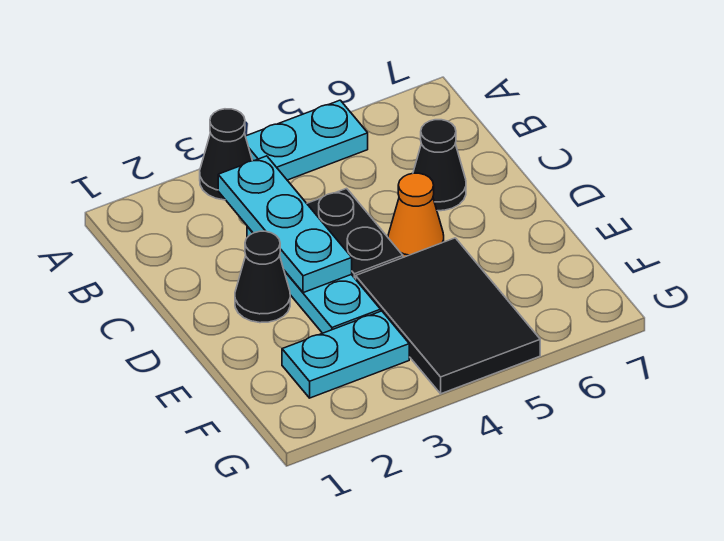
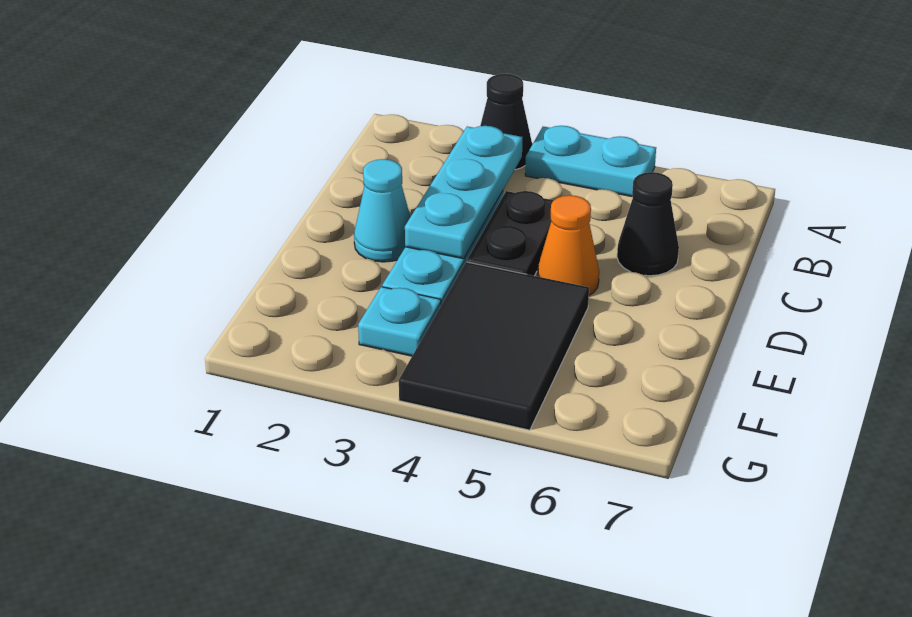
black 1x1 cone [235,231,290,323] -> cyan 1x1 cone [354,159,410,262]
cyan 1x2 plate [282,311,409,398] -> cyan 1x1 plate [358,287,441,356]

